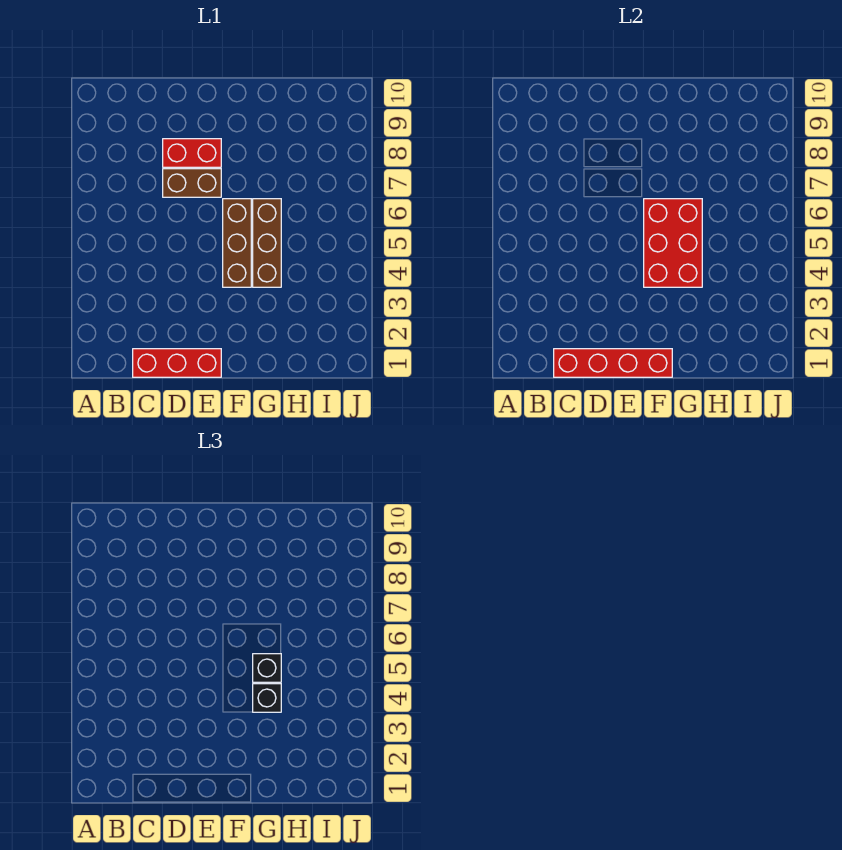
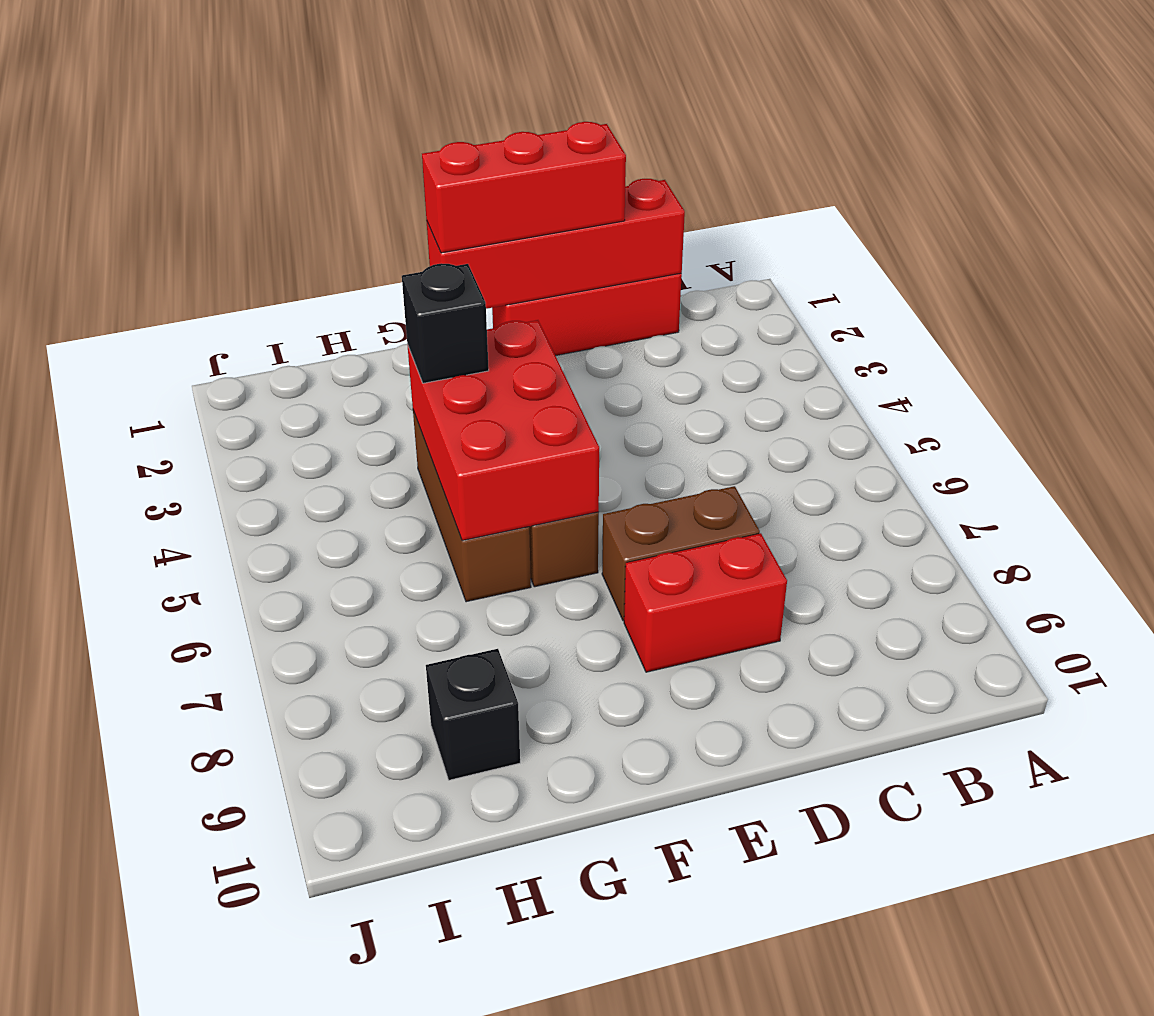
none -> red 1x3 brick [422,122,626,253]
black 1x1 brick [253,654,281,682] -> black 1x1 brick moved to [426,649,520,780]

